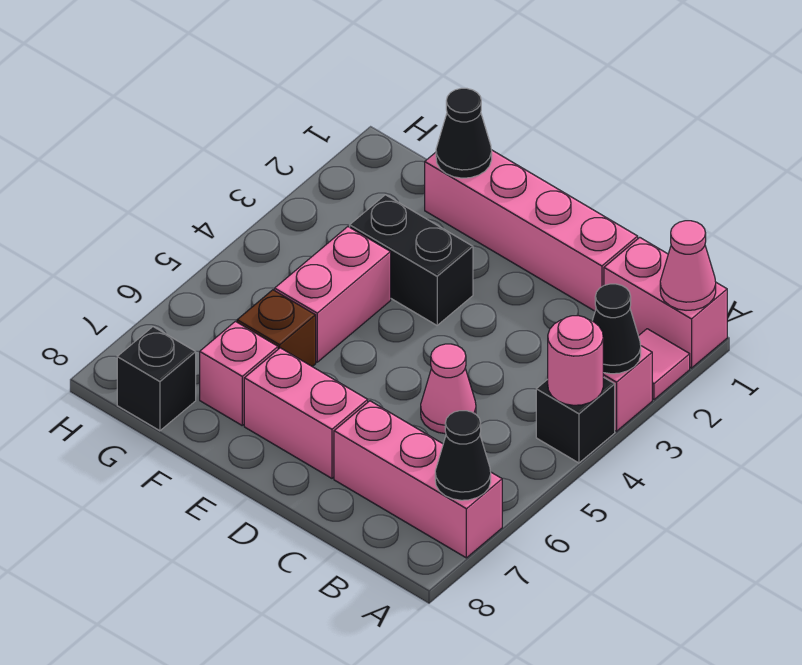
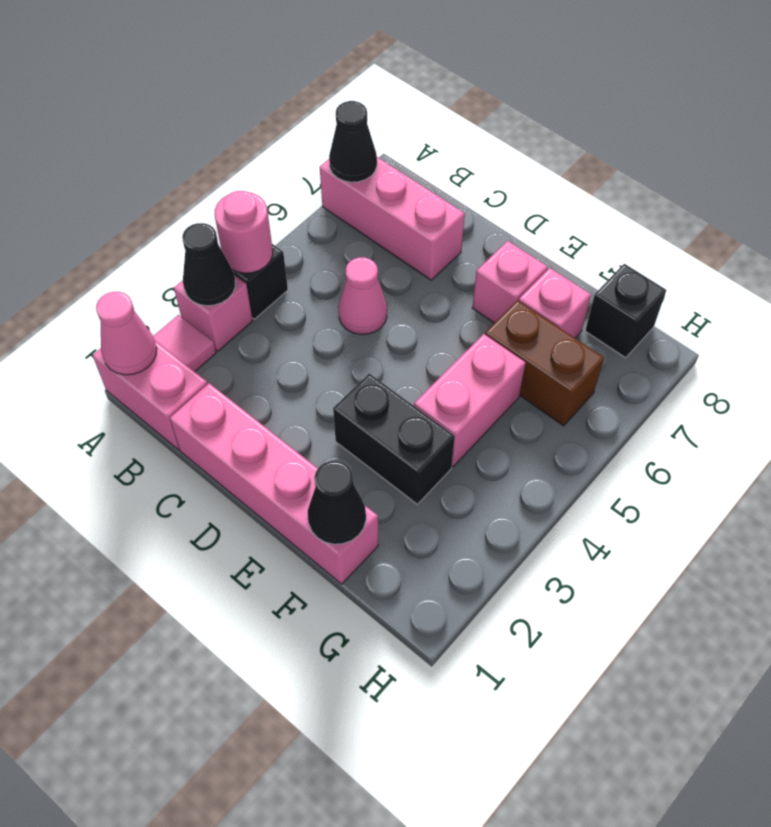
pink 1x2 brick [244,348,368,478] -> pink 1x1 brick [472,241,548,323]
brown 1x1 brick [237,290,316,367] -> brown 1x2 brick [485,300,604,426]

